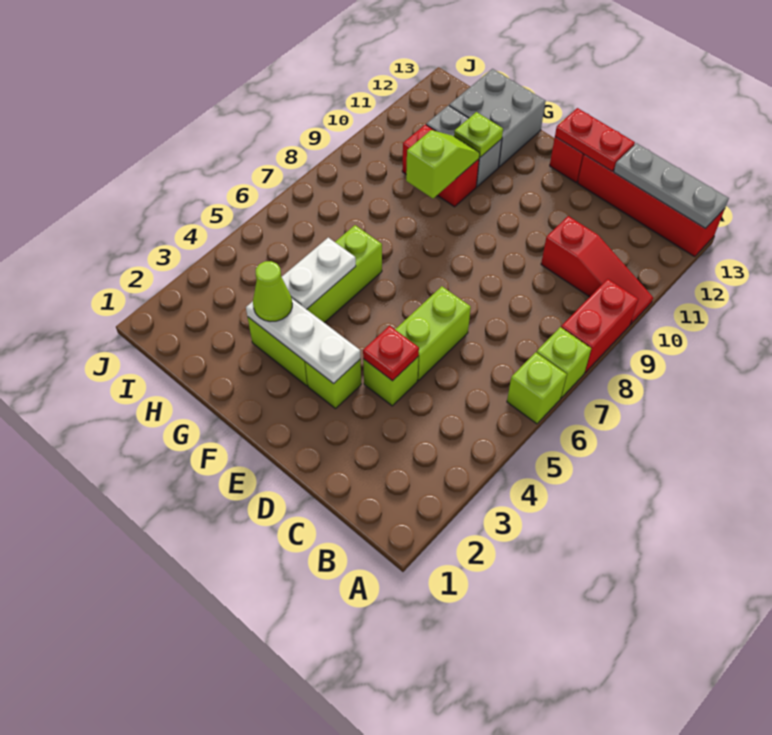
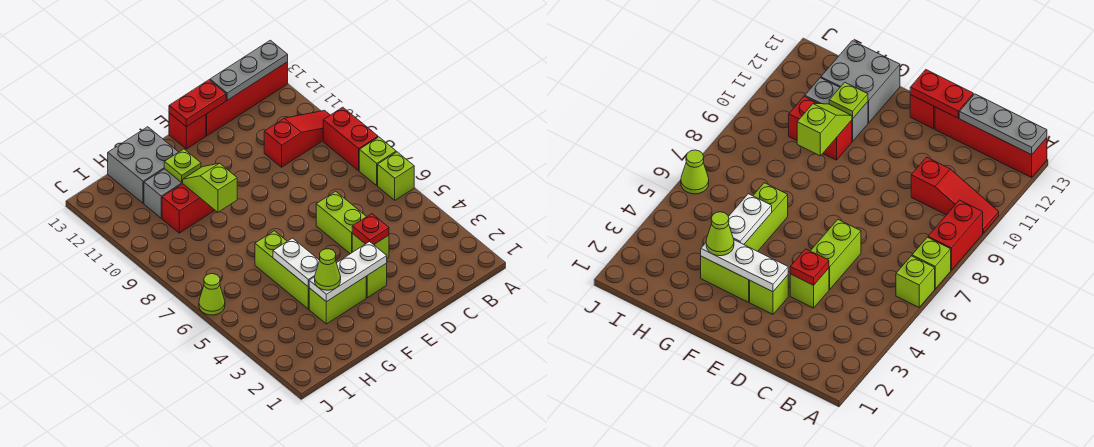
none -> lime 1x1 cone [199,274,225,315]

